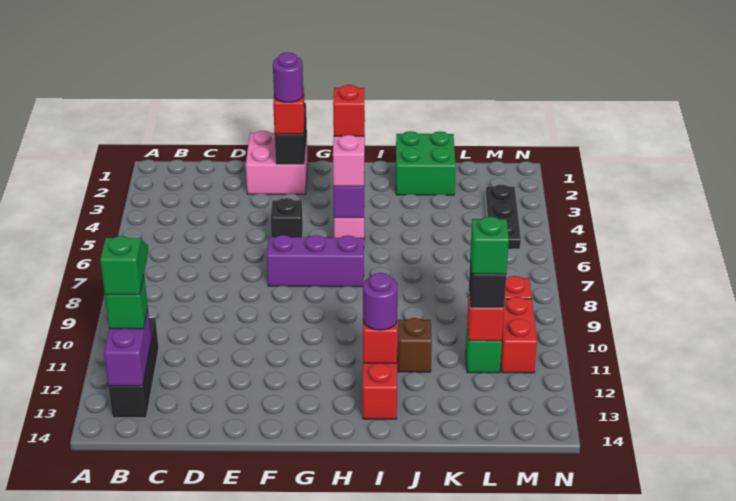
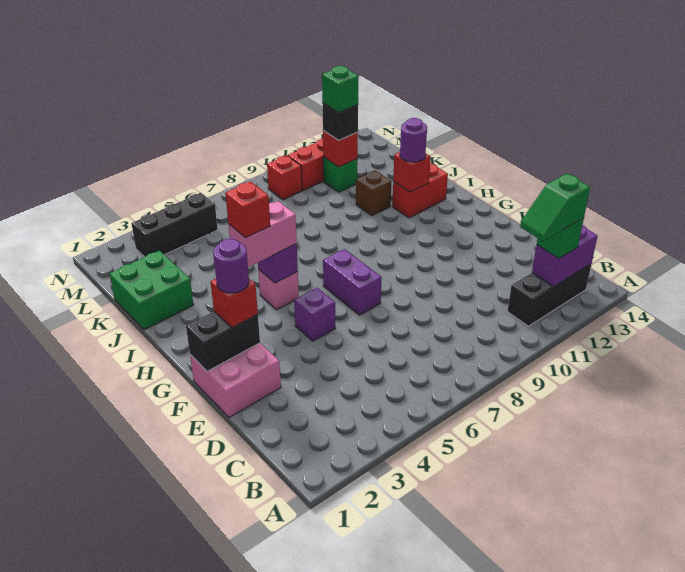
black 1x1 brick [271,198,303,237] -> purple 1x1 brick [294,288,335,341]
purple 1x3 brick [267,235,364,287] -> purple 1x2 brick [323,249,382,315]
black 1x3 plate [486,185,521,249] -> black 1x3 brick [131,193,218,257]

